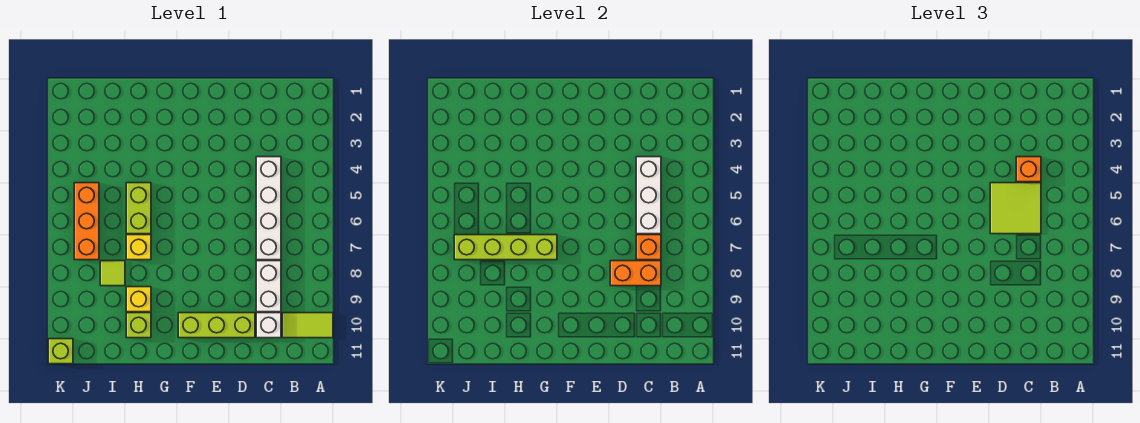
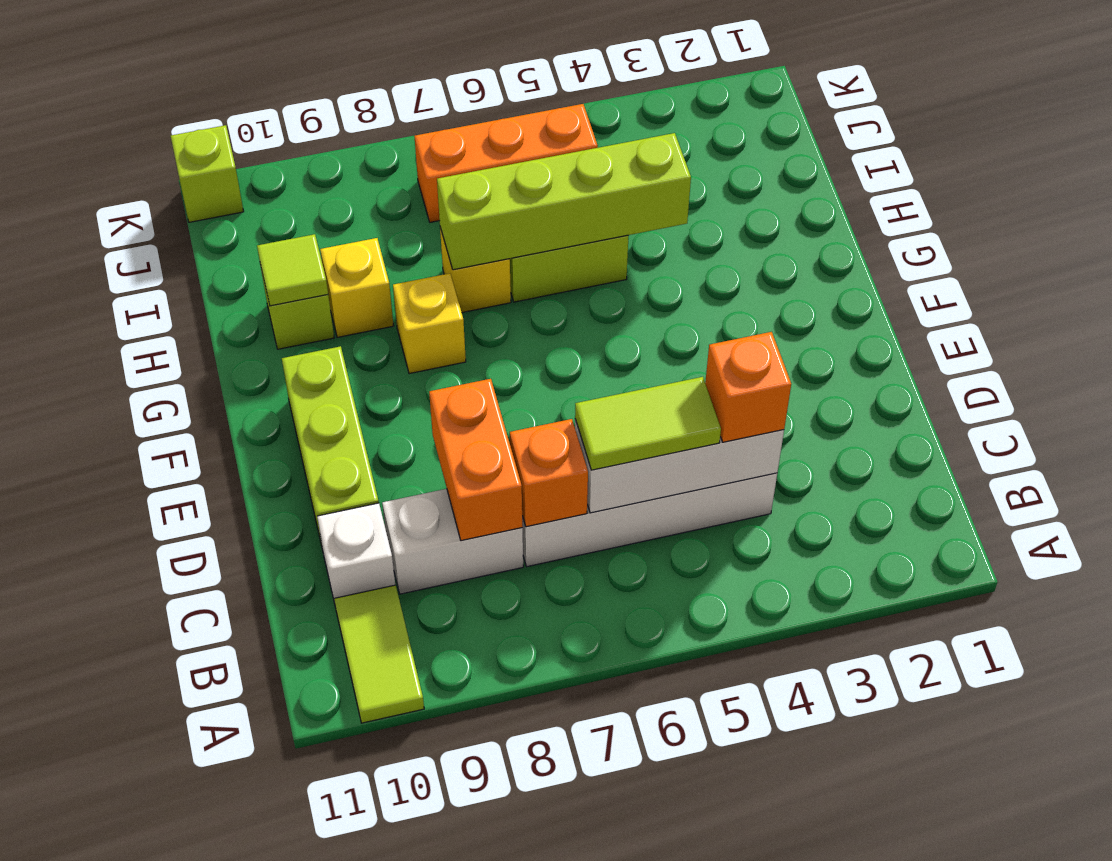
lime 2x2 tile [990,183,1041,234] -> lime 1x2 tile [575,377,721,470]
lime 1x4 brick [454,235,557,260] -> lime 1x4 brick turned to [437,133,691,270]
none -> yellow 1x1 brick [393,273,466,374]
lime 1x1 tile [100,261,125,286] -> lime 1x1 tile moved to [257,234,328,306]

